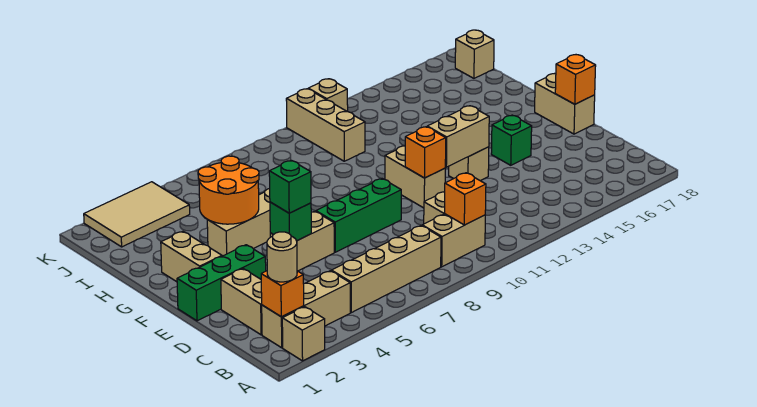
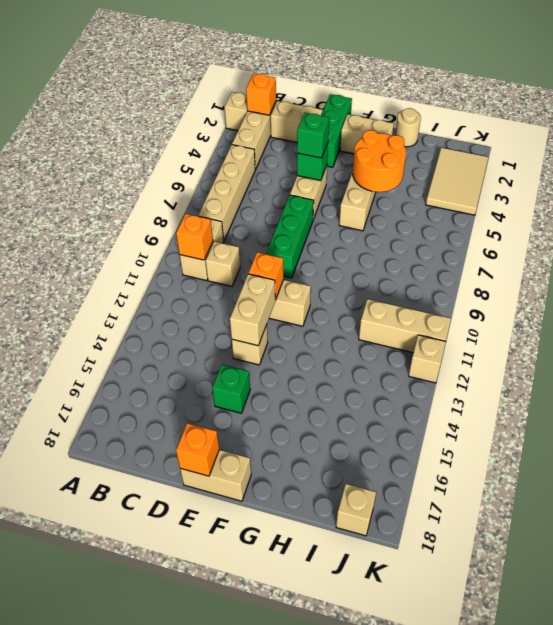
tan 1x1 round brick [267,232,297,282] -> tan 1x1 round brick moved to [395,108,421,147]

